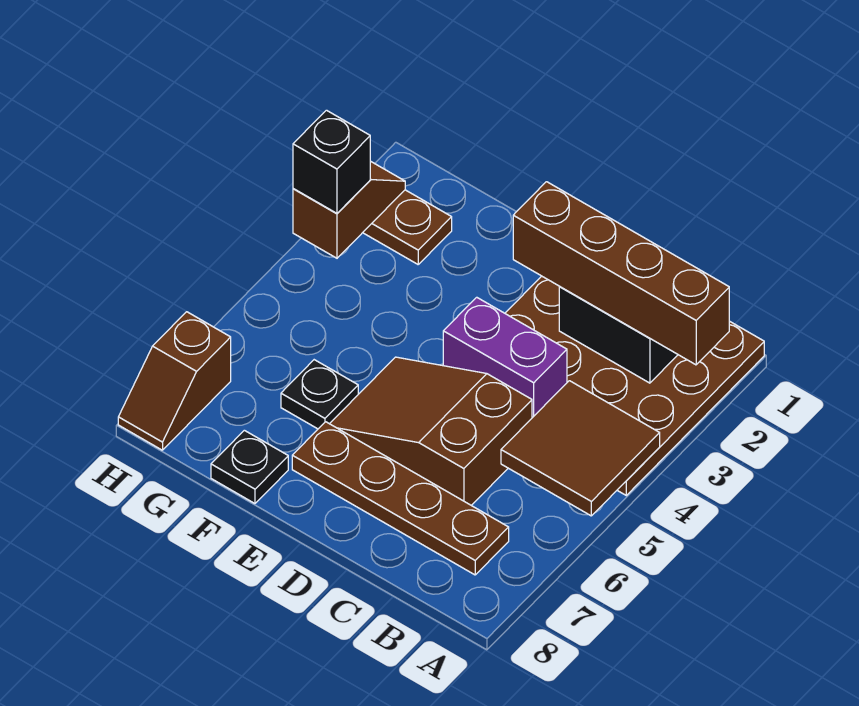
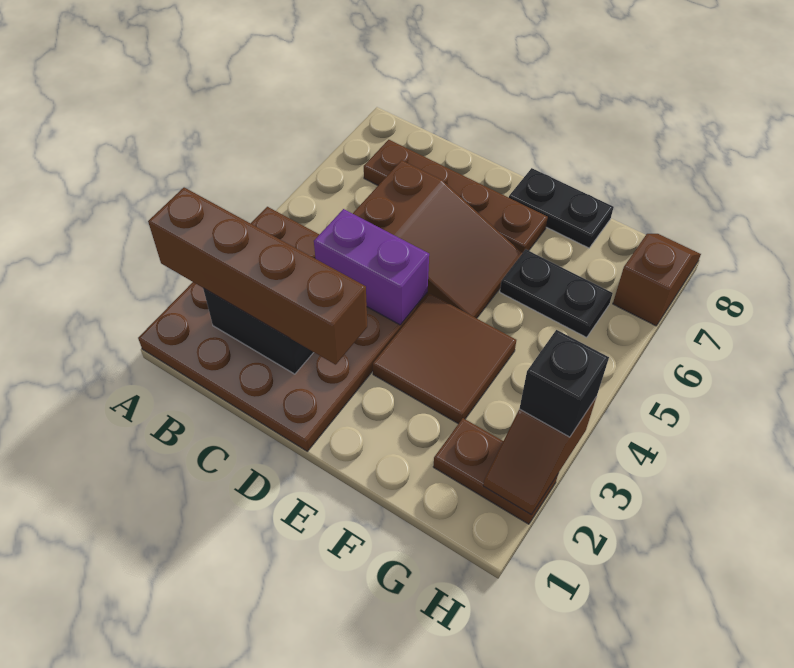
brown 2x2 tile [501,381,660,516] -> brown 2x2 tile moved to [373,294,516,424]
black 1x1 plate [281,360,358,429] -> black 1x2 plate [500,249,613,337]
black 1x1 plate [211,430,288,503] -> black 1x2 plate [509,168,614,248]

